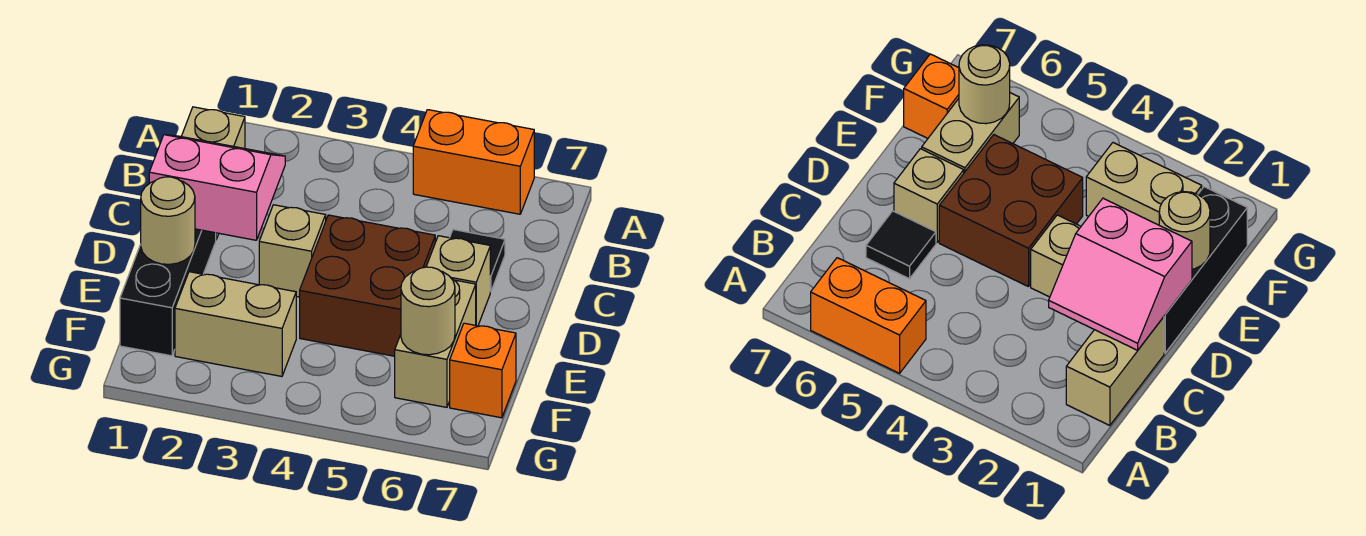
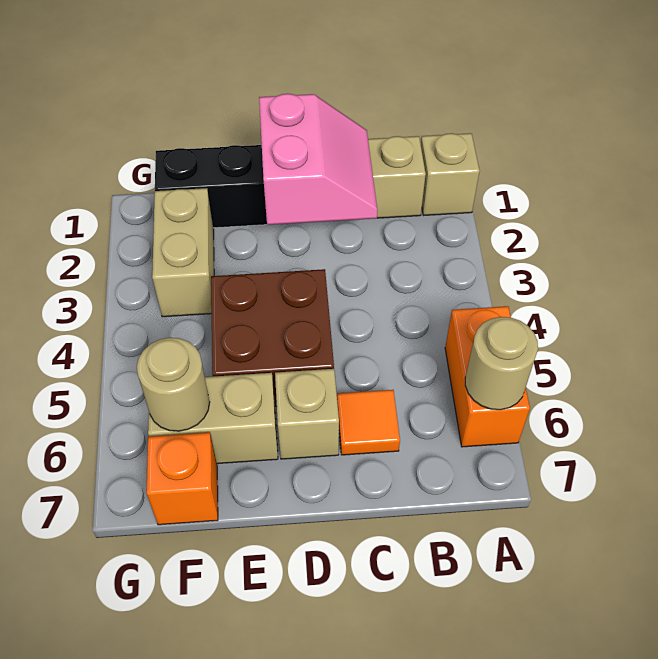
black 1x1 tile [450,230,505,292] -> orange 1x1 tile [337,390,400,455]
tan 1x1 brick [259,205,326,297] -> tan 1x1 brick moved to [421,133,480,216]
tan 1x1 round brick [141,177,195,264] -> tan 1x1 round brick moved to [465,317,538,410]

